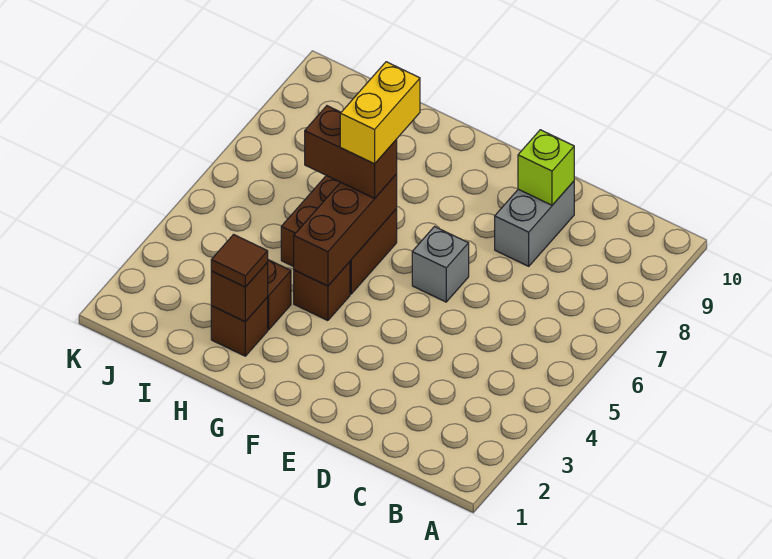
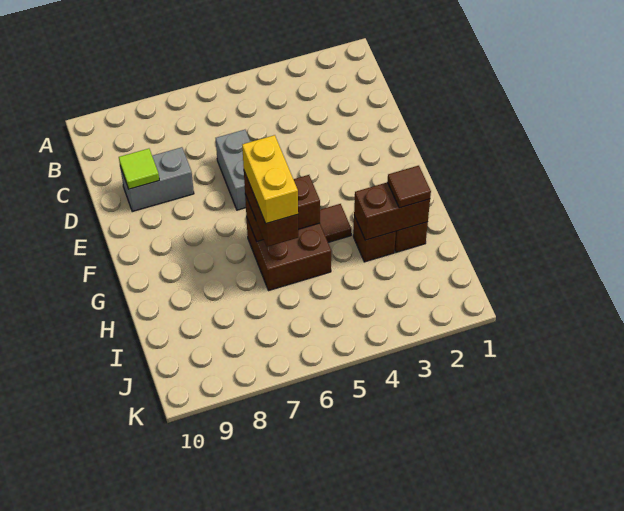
lime 1x1 brick [518,130,574,205] -> lime 1x1 tile [119,149,159,189]
grey 1x1 brick [412,227,469,302] -> grey 1x2 brick [216,130,250,210]
brown 1x1 brick [294,262,350,321] -> brown 1x1 tile [320,204,351,242]
brown 1x3 brick [294,174,397,286] -> brown 1x2 brick [245,175,320,241]
yellow 1x2 brick [340,62,420,164] -> yellow 1x2 brick turned to [242,135,298,224]
brown 1x1 brick [211,263,268,322] -> brown 1x2 brick [354,182,430,240]

